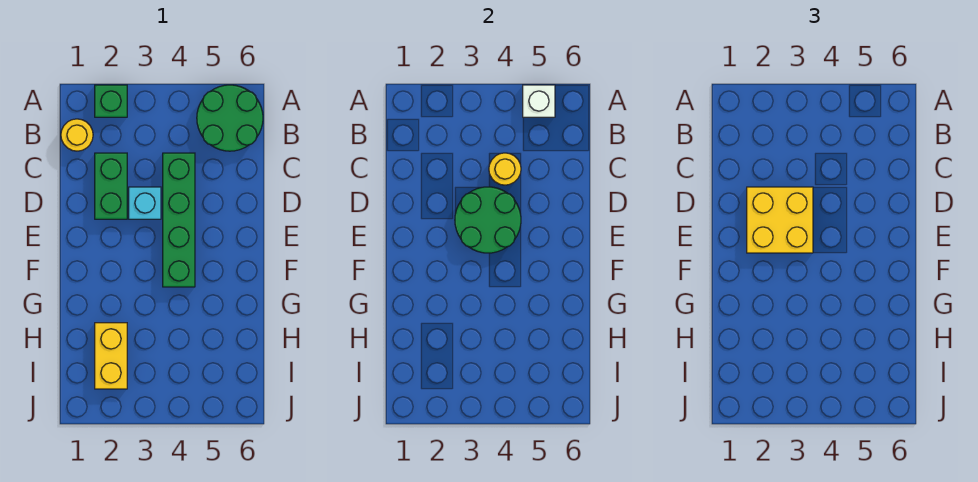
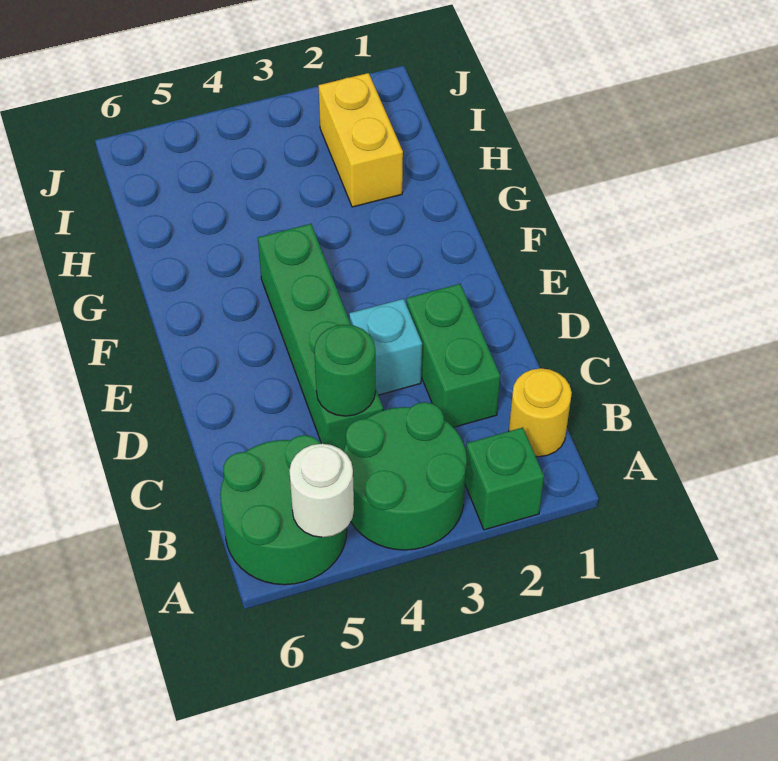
white 1x1 brick [523,85,555,117] -> white 1x1 round brick [289,444,354,537]
yellow 1x1 round brick [489,153,521,185] -> green 1x1 round brick [314,325,375,416]
yellow 2x2 brick [747,187,813,253] -> none
green 2x2 round brick [455,187,521,253] -> green 2x2 round brick moved to [344,402,467,550]

